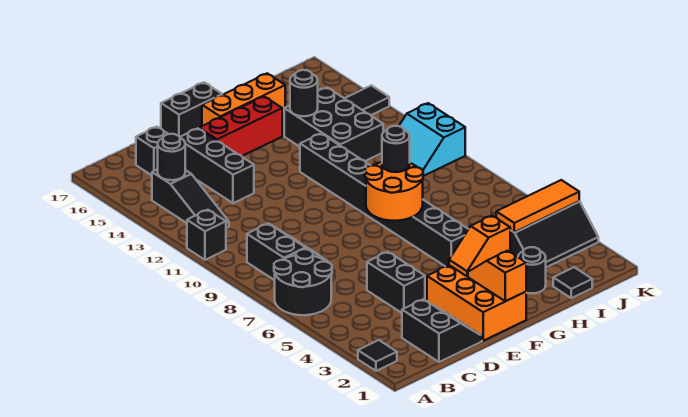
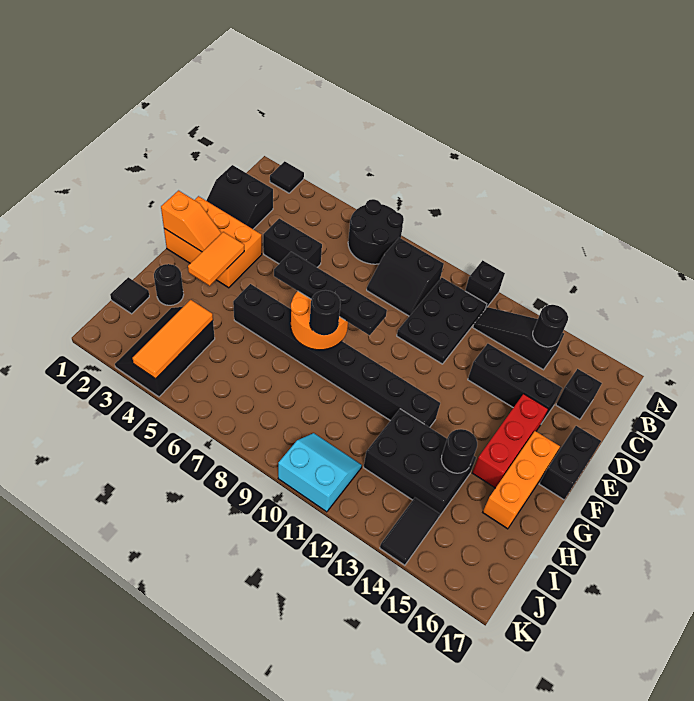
none -> black 2x3 plate [397,278,487,364]
orange 1x2 slope [449,216,510,276] -> orange 1x2 tile [188,232,244,286]
none -> black 1x4 plate [274,252,387,335]

